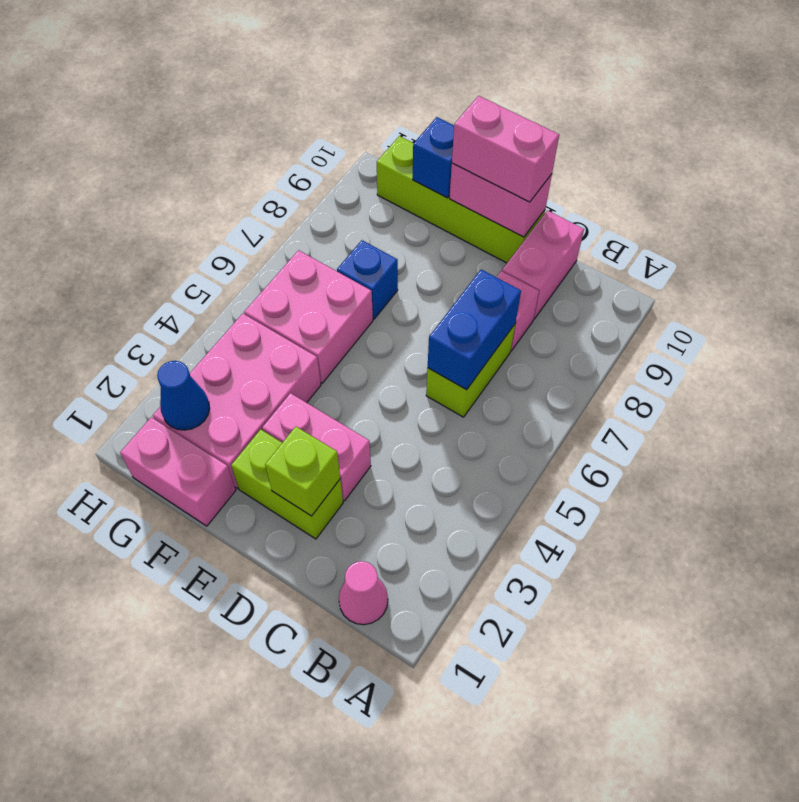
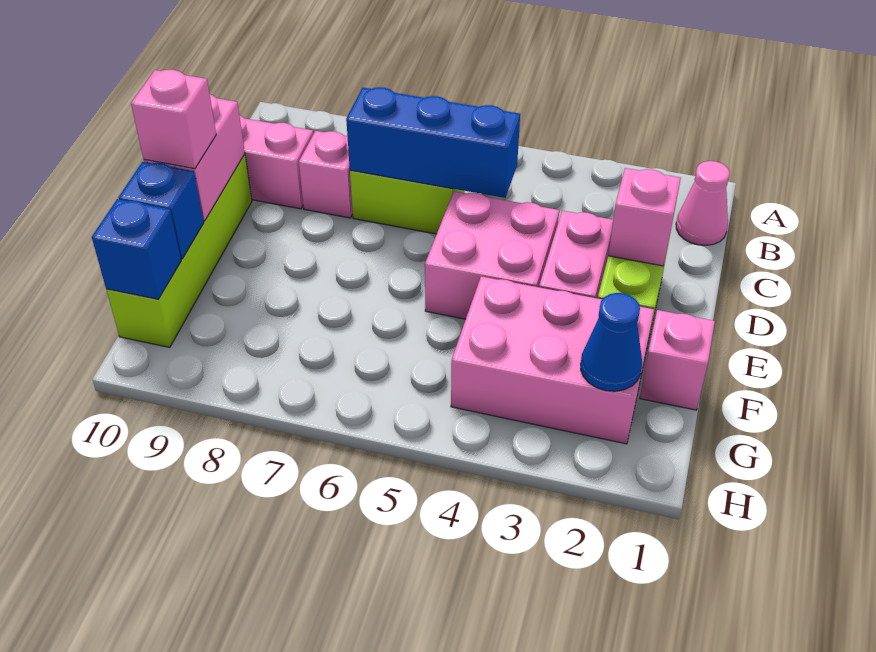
blue 1x2 brick [428,269,521,390] -> blue 1x3 brick [346,87,520,198]
lime 1x1 brick [265,427,340,516] -> pink 1x1 brick [608,168,681,266]
pink 1x2 brick [452,96,559,202] -> pink 1x1 brick [131,70,216,169]
pink 1x2 brick [120,417,236,526] -> pink 1x1 brick [640,310,715,410]
pink 2x2 brick [244,250,373,383] -> pink 2x2 brick moved to [425,191,559,319]
blue 1x1 brick [337,240,398,319] -> blue 1x1 brick moved to [92,199,181,299]

